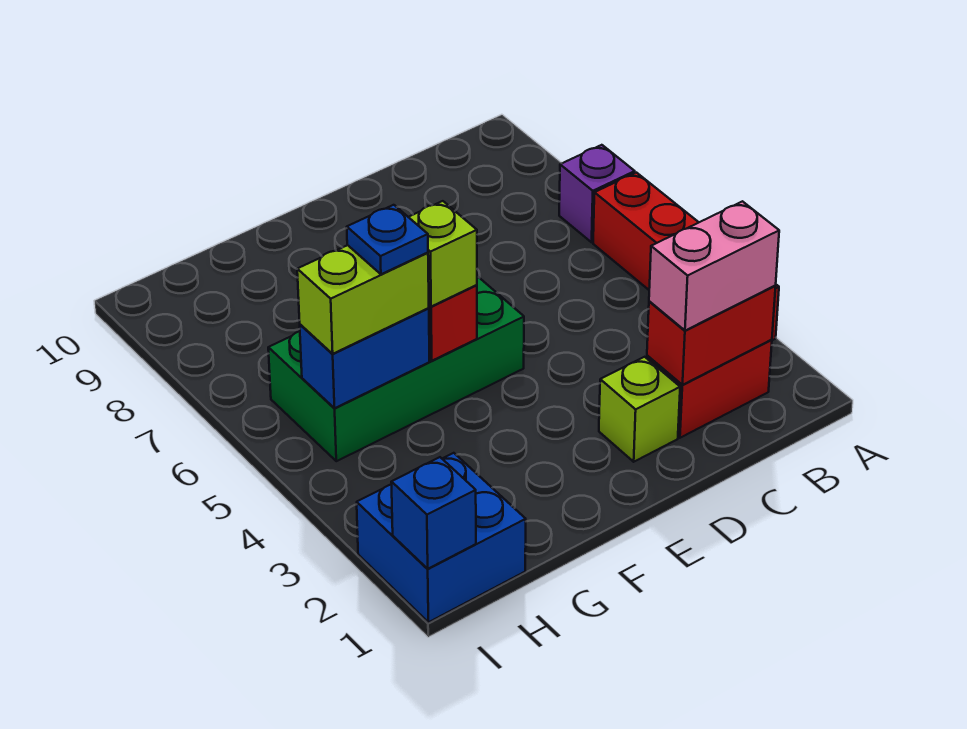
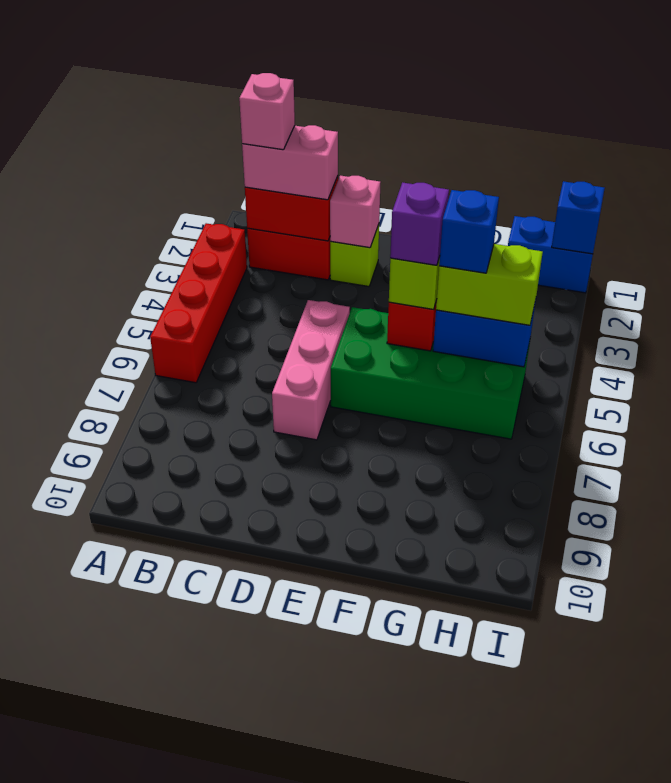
purple 1x1 brick [559,145,635,242] -> purple 1x1 brick moved to [390,182,449,265]
none -> pink 1x1 brick [239,73,295,150]
none -> pink 1x1 brick [330,176,380,248]
none -> pink 1x3 brick [272,300,350,440]
blue 1x1 plate [347,205,428,274] -> blue 1x1 brick [439,190,499,273]
blue 2x2 brick [357,453,526,622] -> blue 1x2 brick [508,216,593,293]

